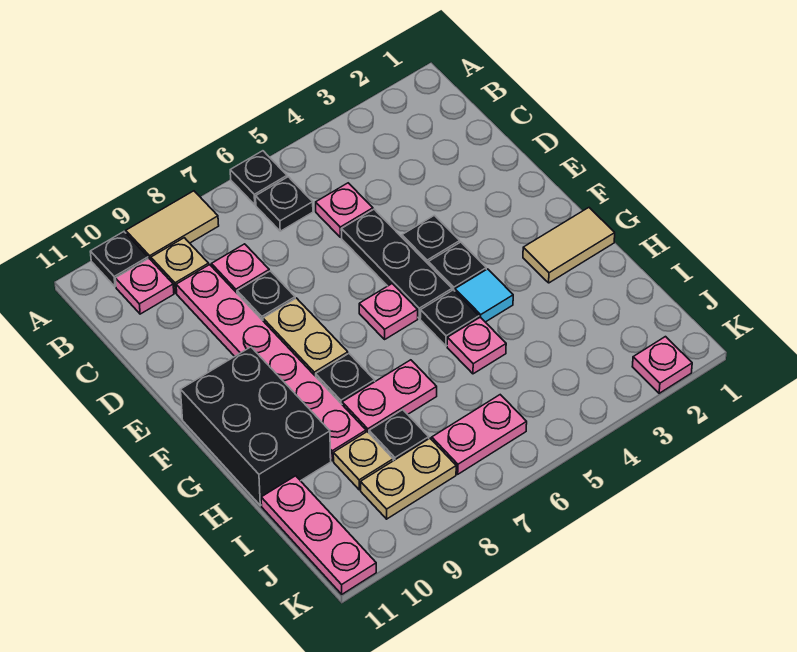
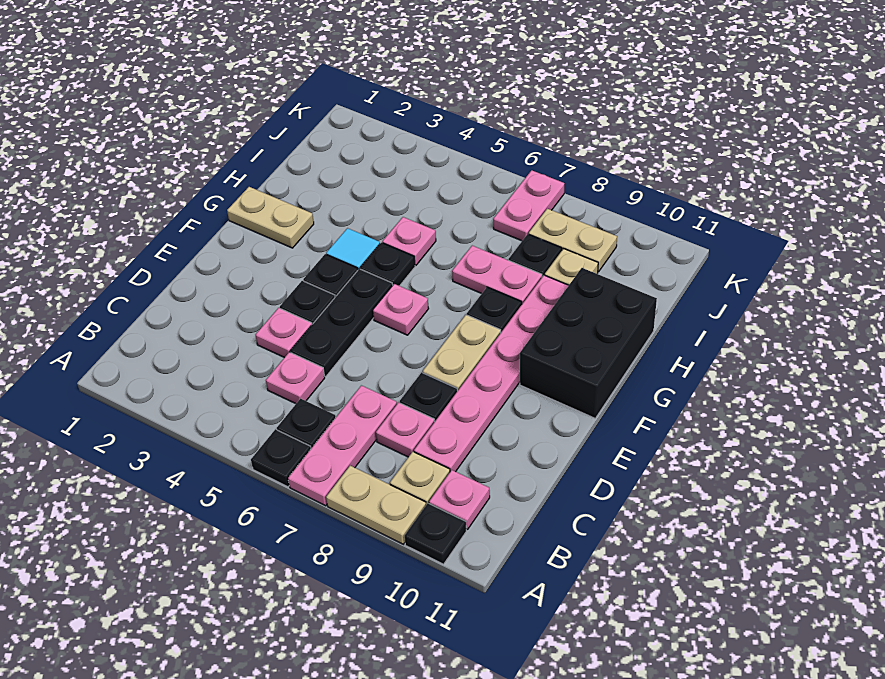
tan 1x2 tile [126,191,219,260] -> tan 1x2 plate [326,466,426,544]
tan 1x2 tile [523,208,615,283] -> tan 1x2 plate [227,187,314,248]
pink 1x3 plate [261,476,376,594] -> pink 1x3 plate moved to [288,385,397,506]
pink 1x2 plate [432,395,527,474] -> pink 1x2 plate turned to [493,170,564,241]
pink 1x1 plate [632,337,692,393] -> pink 1x1 plate moved to [256,308,312,358]

